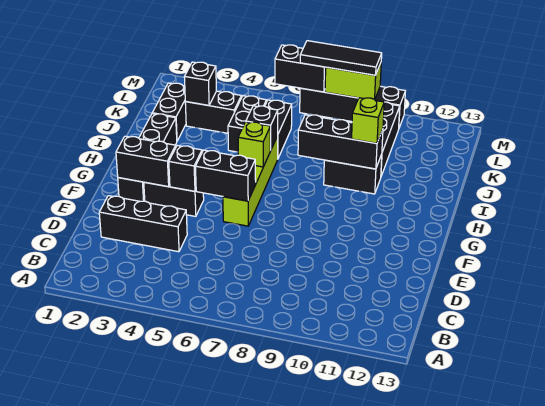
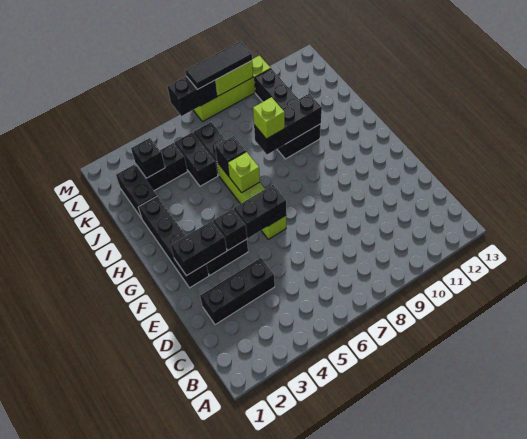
lime 1x1 brick [352,98,384,143] -> lime 1x1 brick moved to [253,97,285,139]
black 1x4 brick [300,86,405,128] -> lime 1x4 brick [193,56,271,122]

